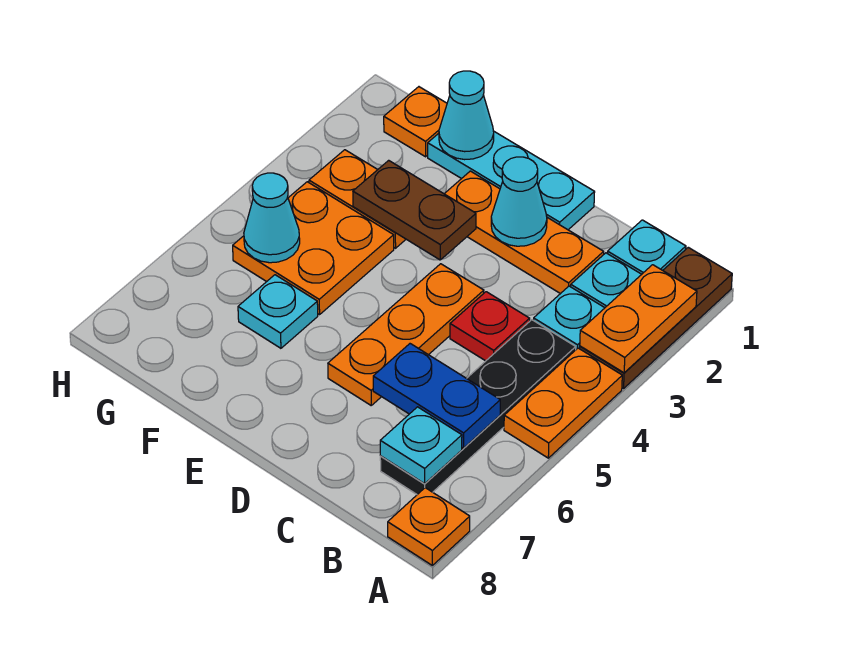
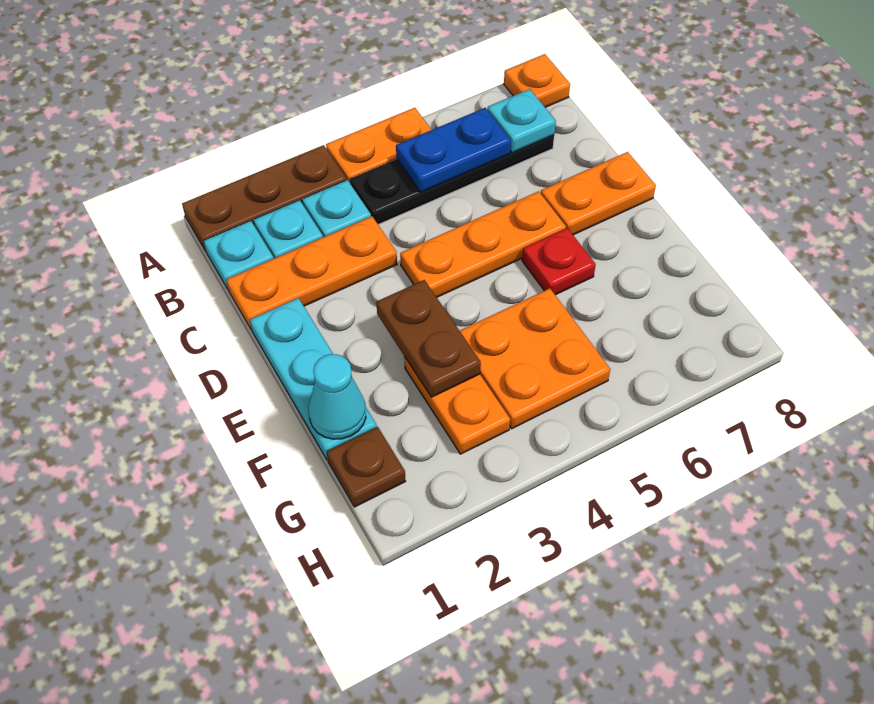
orange 1x2 plate [580,265,697,373] -> orange 1x2 plate moved to [541,152,656,235]
blue 1x2 plate [373,344,500,448] -> blue 1x2 plate turned to [396,108,511,192]
orange 1x3 plate [444,171,604,294] -> orange 1x3 plate turned to [226,216,397,330]
red 1x1 plate [450,292,530,361] -> red 1x1 plate moved to [522,228,596,295]
cyan 1x1 cone [491,157,547,246] -> none
cyan 1x1 plate [238,275,318,348] -> none
orange 1x1 plate [384,87,447,157] -> brown 1x1 plate [327,427,406,507]
cyan 1x1 cone [244,173,300,263] -> none

